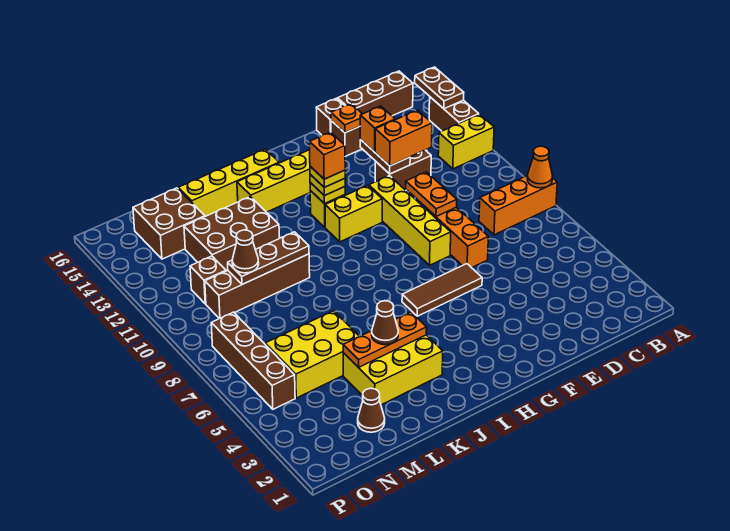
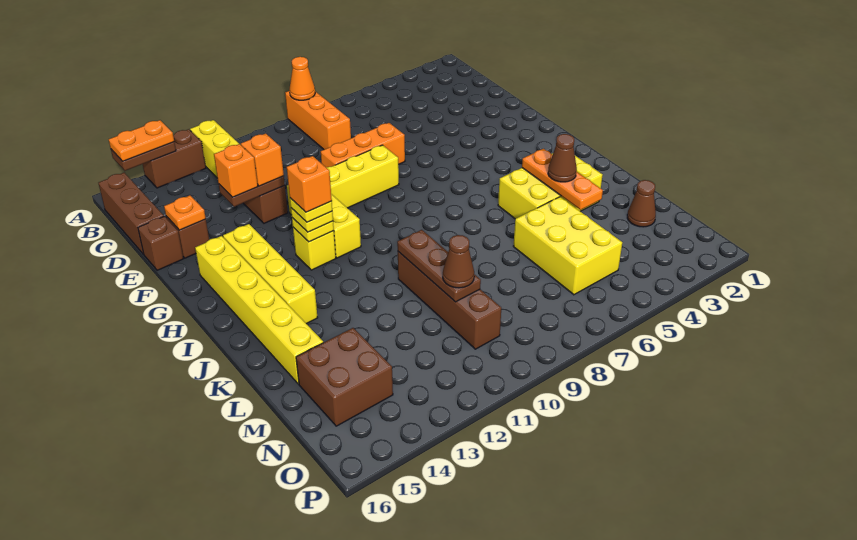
orange 1x2 brick [375,110,432,166] -> orange 1x1 brick [241,134,284,186]
orange 1x2 plate [406,172,457,217] -> orange 1x2 plate moved to [109,120,174,161]
brown 1x3 tile [402,264,482,316] -> none
yellow 1x4 brick [178,149,279,216] -> yellow 1x6 brick [195,236,323,384]
yellow 2x3 brick [343,335,443,405] -> yellow 2x3 brick turned to [498,153,602,219]
brown 2x3 brick [184,197,279,271] -> none
brown 1x1 brick [190,256,226,304] -> none
brown 1x4 brick [211,312,295,409] -> none

